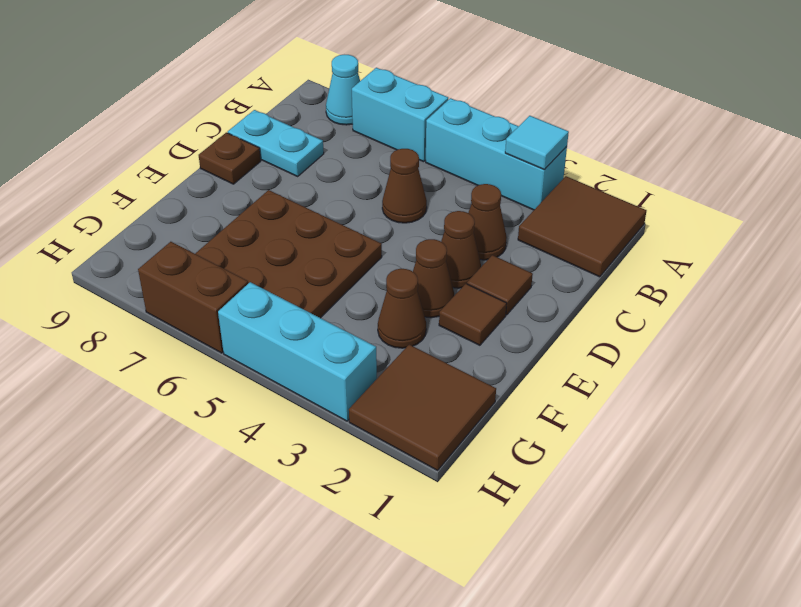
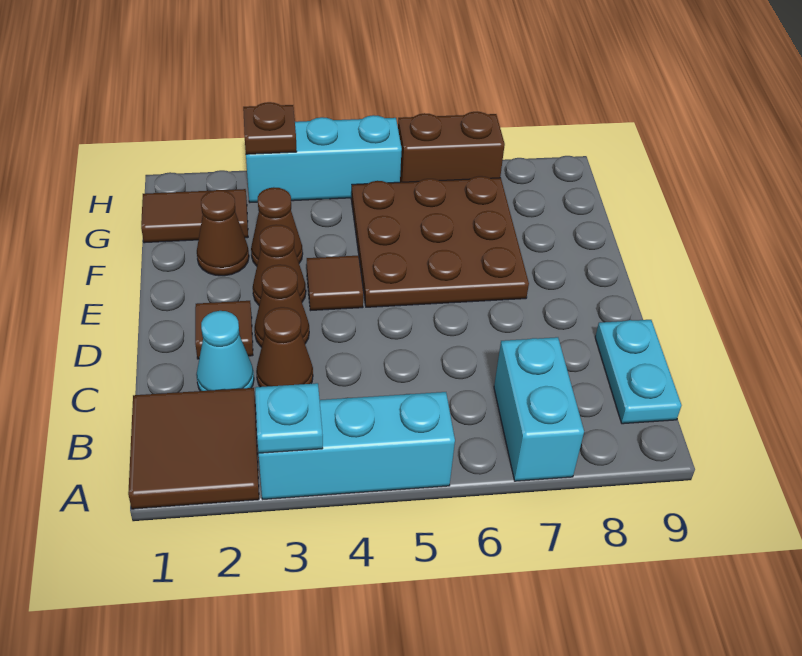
cyan 1x1 tile [505,116,569,170] -> cyan 1x1 plate [255,383,323,453]
cyan 1x2 brick [352,68,448,162] -> cyan 1x2 brick turned to [494,337,584,481]
cyan 1x1 cone [326,55,360,125] -> cyan 1x1 cone moved to [196,311,254,391]
brown 1x1 cone [382,149,427,223] -> brown 1x1 cone moved to [197,190,249,276]
cyan 1x2 plate [228,110,324,176] -> cyan 1x2 plate turned to [595,320,681,424]
brown 1x1 plate [199,133,261,184] -> brown 1x1 plate moved to [243,102,297,154]
brown 1x1 tile [439,284,507,345] -> brown 1x1 tile moved to [307,256,363,311]
brown 2x2 tile [349,344,496,470] -> brown 1x2 tile [141,189,248,243]

